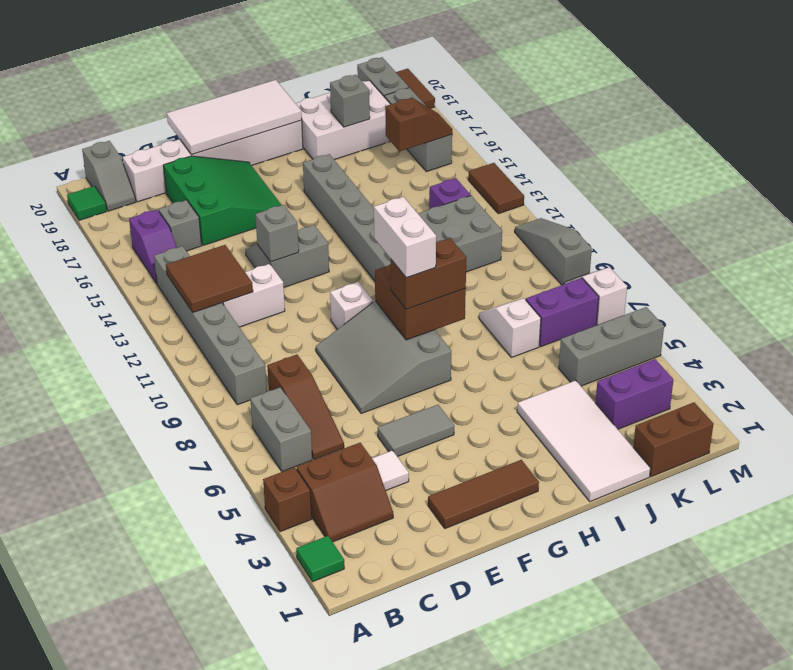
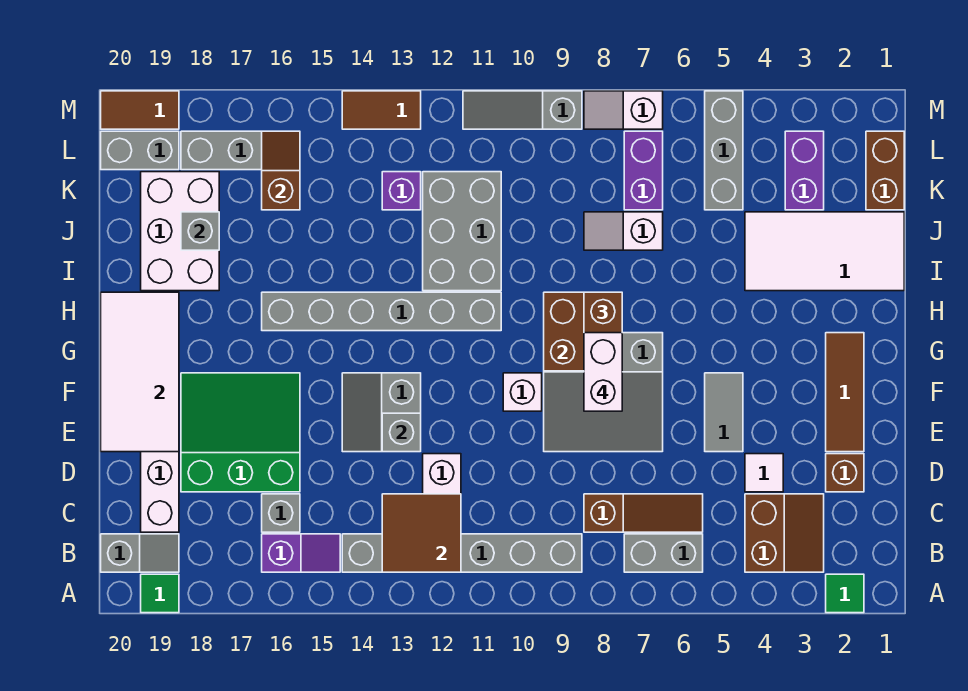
brown 1x1 brick [263,467,312,532] -> brown 1x1 brick moved to [826,454,864,492]
white 1x2 brick [374,197,436,278] -> white 1x2 brick turned to [584,333,622,411]

